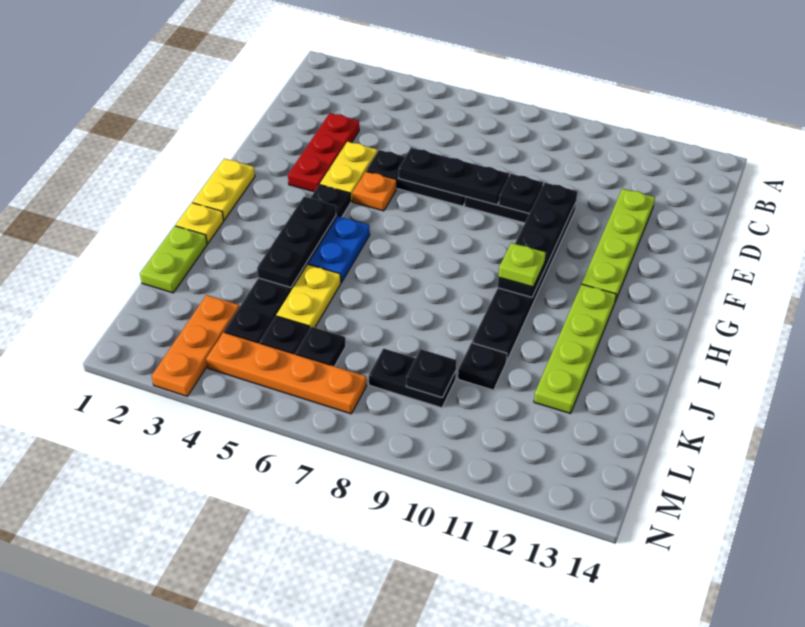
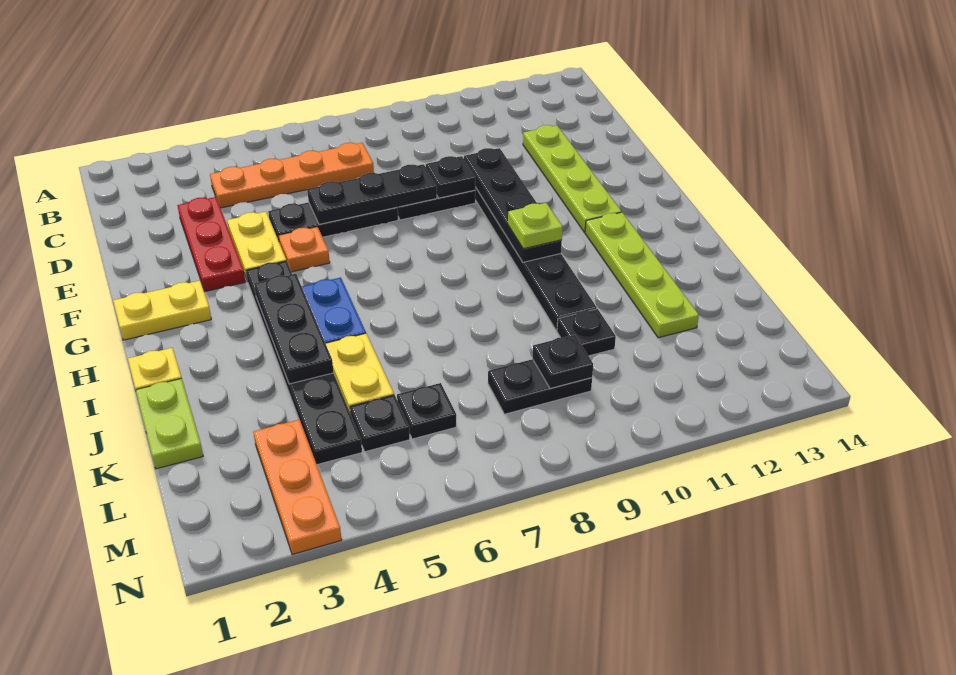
yellow 1x2 plate [193,159,255,220] -> yellow 1x2 plate turned to [113,281,211,340]
orange 1x4 plate [206,332,367,414] -> orange 1x4 plate moved to [210,143,374,208]

